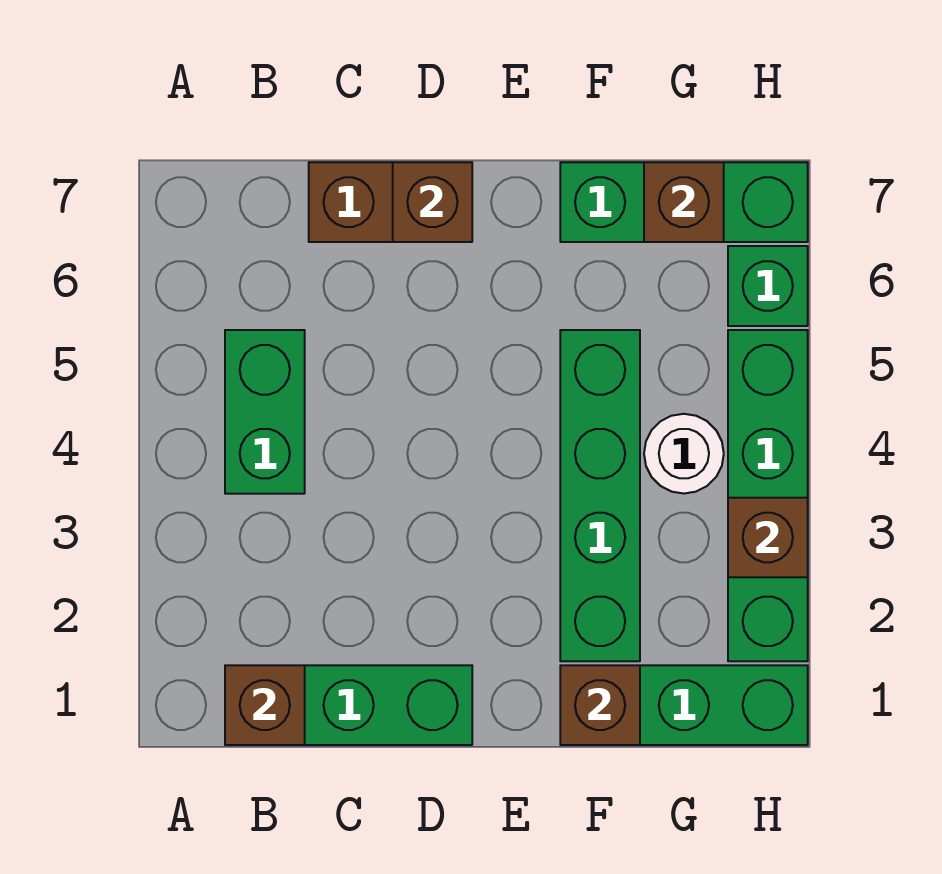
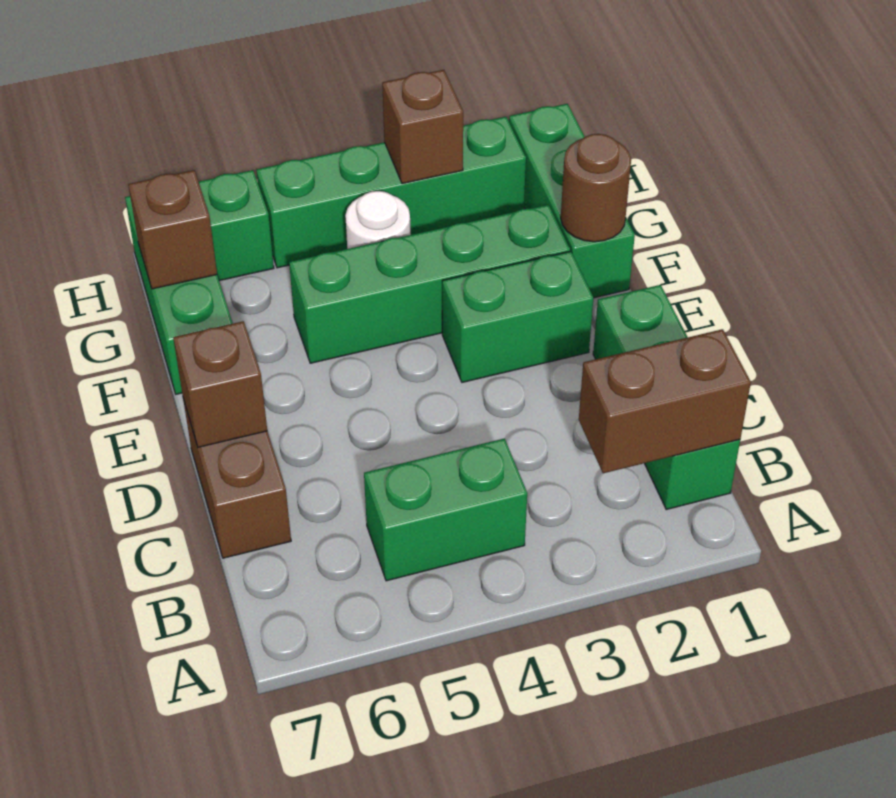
brown 1x1 brick [225,665,305,745] -> brown 1x2 brick [579,329,751,473]
none -> green 1x2 brick [442,251,593,382]
brown 1x1 brick [560,665,640,745] -> brown 1x1 round brick [561,134,631,242]

